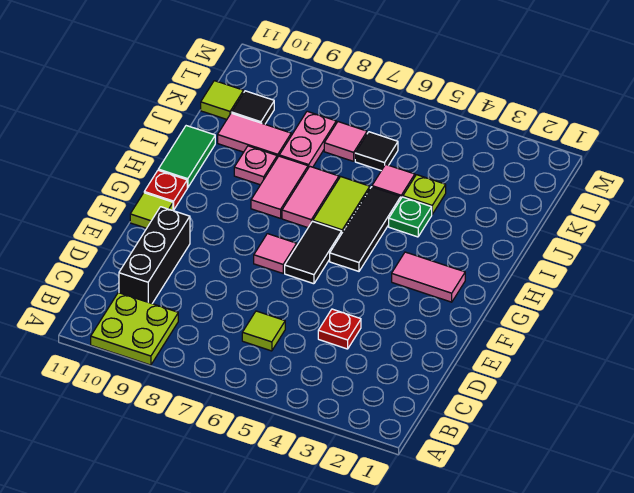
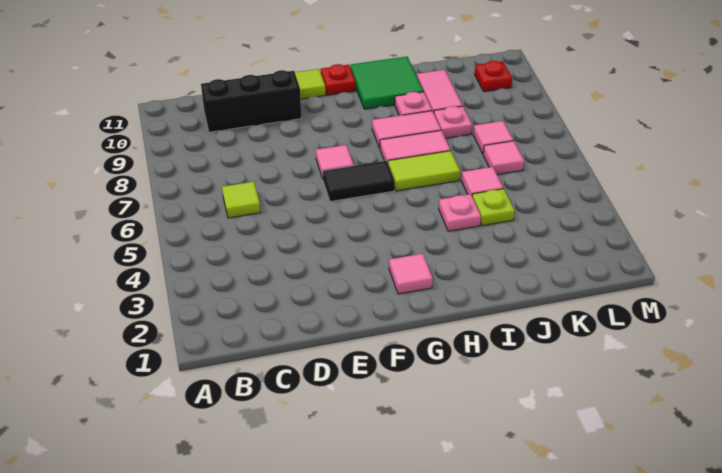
lime 2x2 plate [91,293,178,365] -> none
red 1x1 plate [318,309,361,349] -> red 1x1 plate moved to [475,61,512,92]
pink 1x2 tile [392,252,465,302] -> pink 1x1 tile [389,254,433,294]
black 1x3 tile [330,187,401,271] -> none
green 1x2 tile [158,126,215,188] -> green 2x2 tile [350,57,423,109]
green 1x1 plate [389,197,432,237] -> pink 1x1 plate [439,194,481,231]
pink 1x2 plate [279,111,336,168] -> pink 1x1 plate [434,106,472,138]
black 1x1 tile [355,132,398,171] -> pink 1x1 tile [483,141,524,175]
black 1x1 tile [232,91,274,124] -> none
lime 1x1 tile [201,81,244,119] -> none

